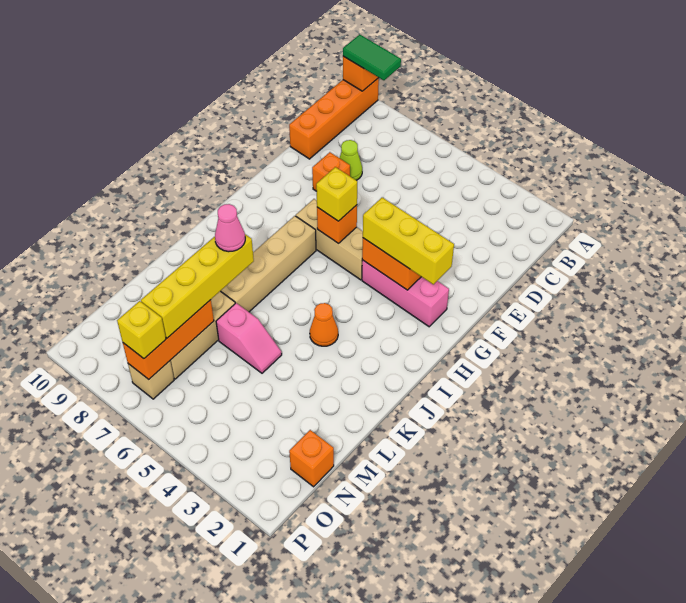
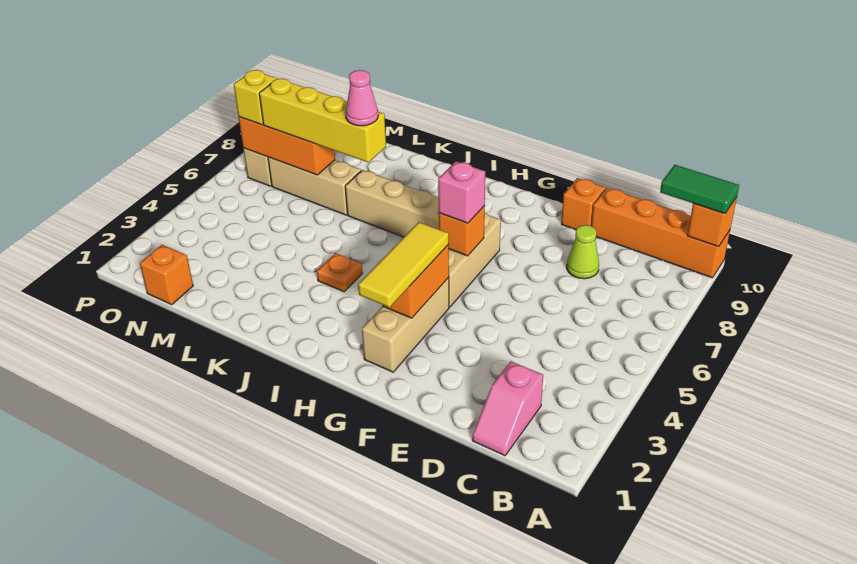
green 1x2 tile [343,34,401,80] -> green 1x2 tile turned to [660,165,739,214]
orange 1x1 brick [312,152,350,191] -> orange 1x1 brick moved to [561,178,605,230]
pink 1x3 brick [362,260,449,327] -> tan 1x3 brick [362,277,449,372]
yellow 1x3 brick [363,198,454,284] -> yellow 1x3 tile [358,222,449,307]
yellow 1x1 brick [316,167,357,221] -> pink 1x1 brick [438,161,485,223]
orange 1x1 cone [310,303,338,346] -> orange 1x1 plate [317,253,363,292]
pink 1x2 slope [216,303,282,373] -> pink 1x2 slope moved to [472,361,543,456]

